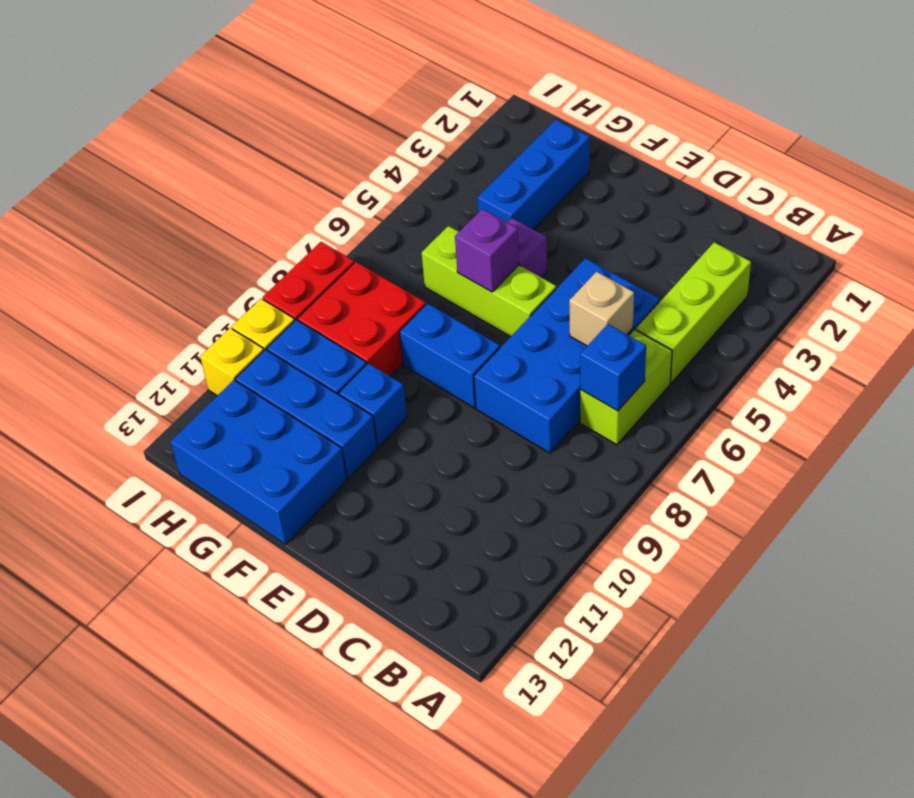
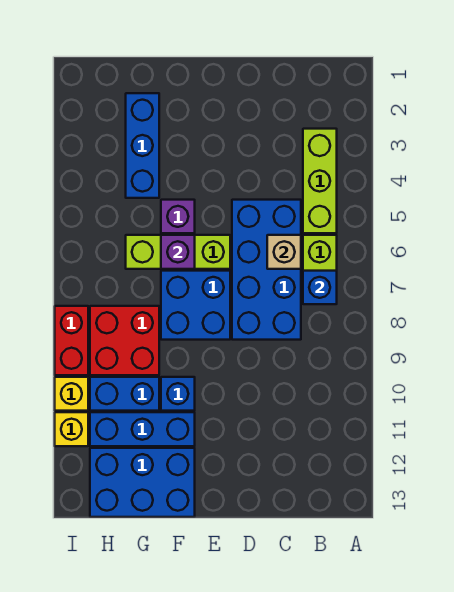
blue 1x2 brick [400,303,500,408] -> blue 2x2 brick [161,271,230,340]

